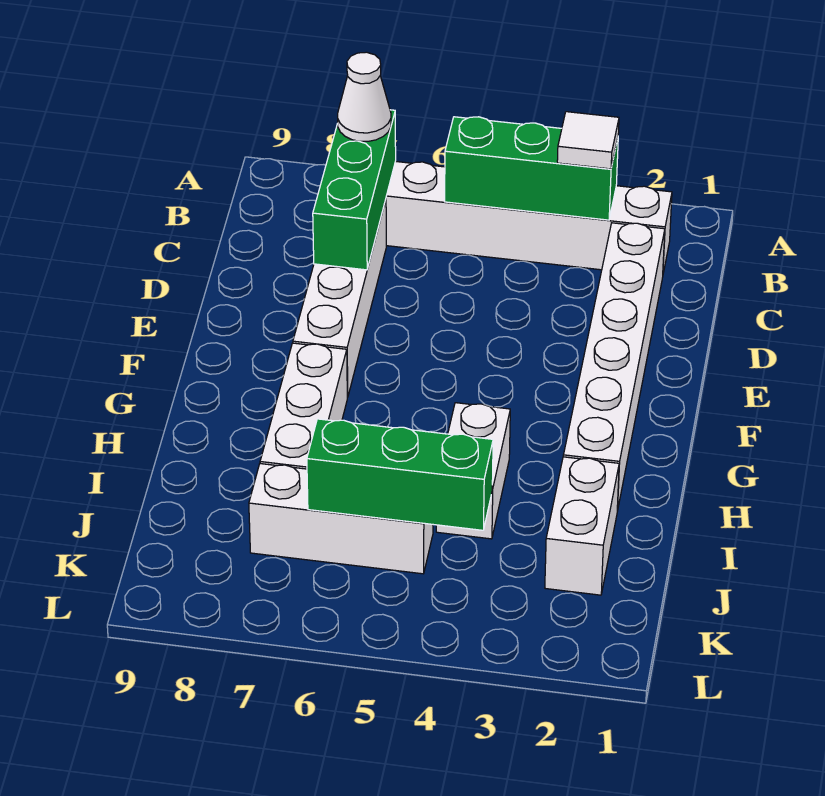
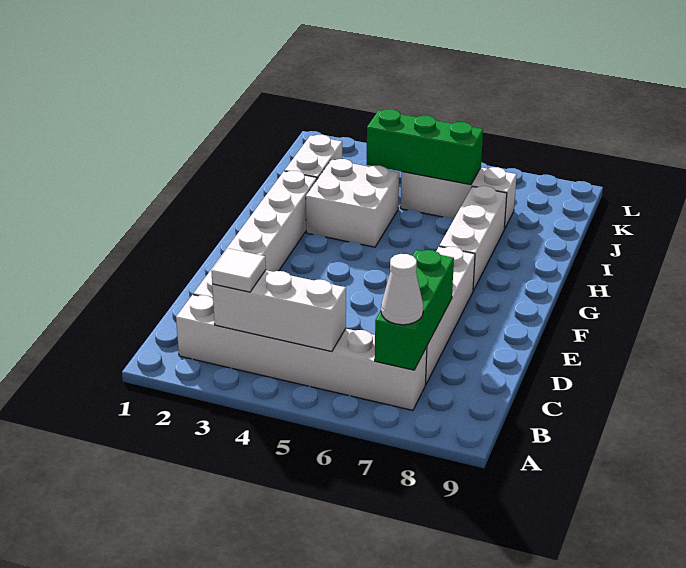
green 1x3 brick [445,117,618,220] -> white 1x3 brick [212,270,346,352]
white 1x2 brick [436,403,510,539] -> white 2x2 brick [306,159,399,247]

